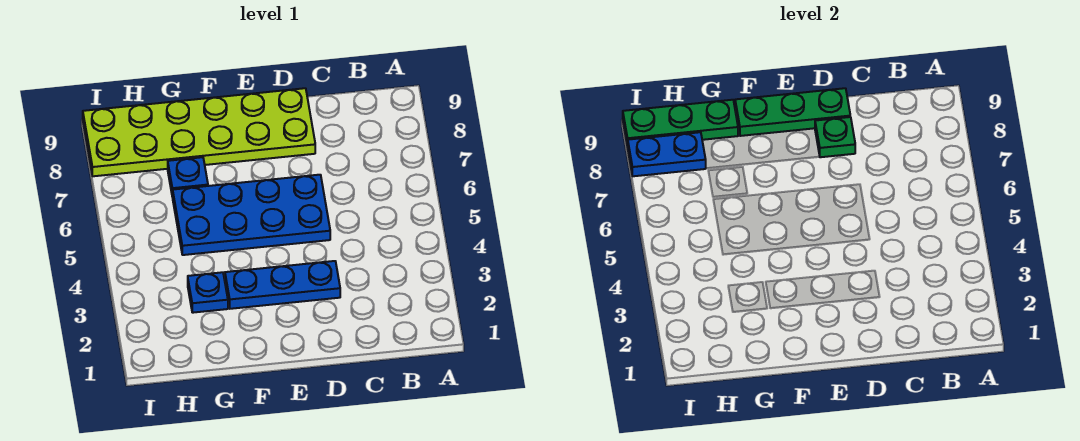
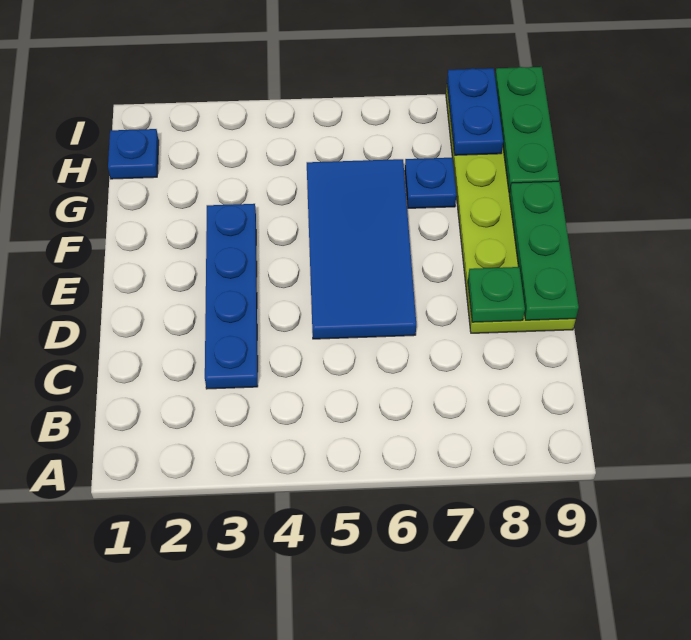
blue 1x3 plate [225,261,340,309] -> blue 1x4 plate [205,204,258,389]
blue 2x4 plate [173,175,330,255] -> blue 2x4 tile [307,159,416,339]
blue 1x1 plate [188,272,228,313] -> blue 1x1 plate moved to [108,129,159,179]

